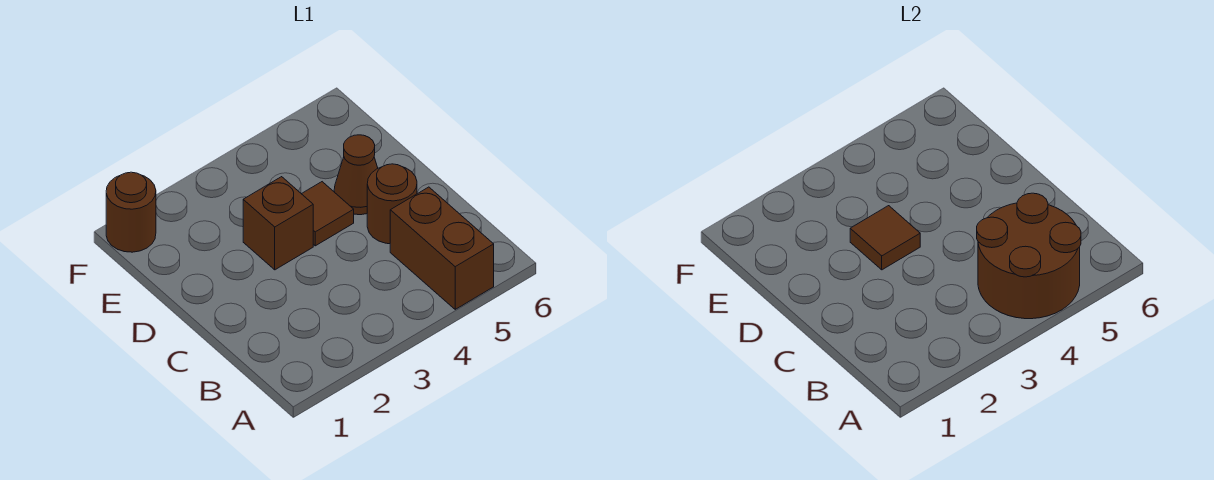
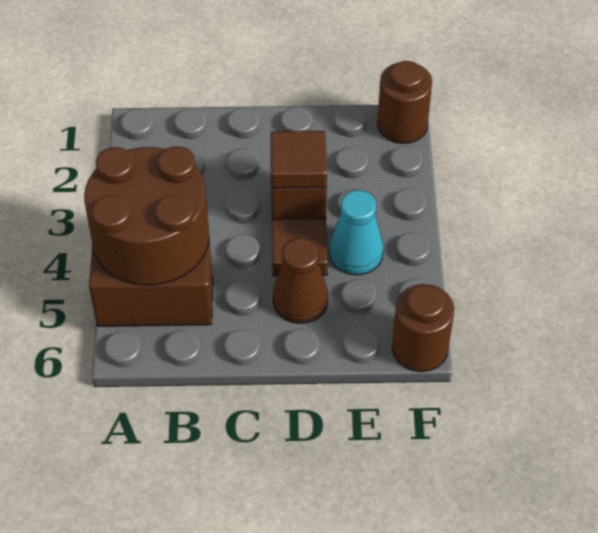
brown 1x1 round brick [367,164,417,244] -> brown 1x1 round brick moved to [392,284,454,372]
none -> cyan 1x1 cone [329,190,383,275]

